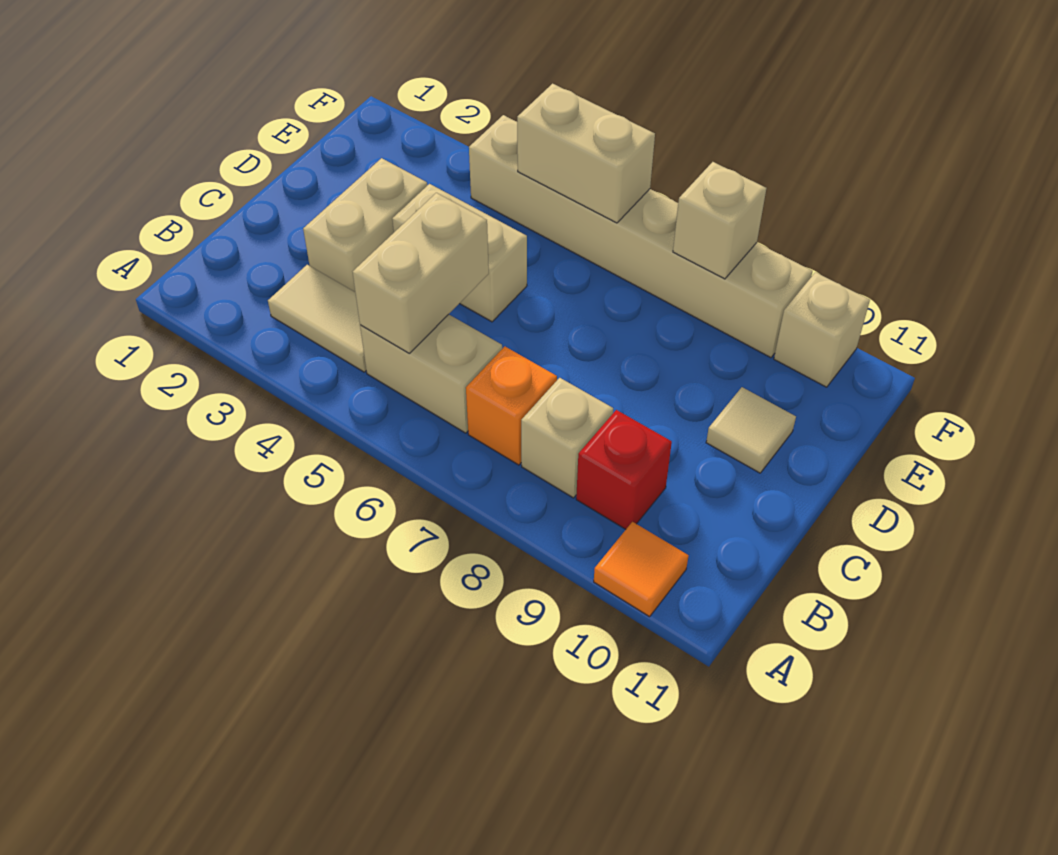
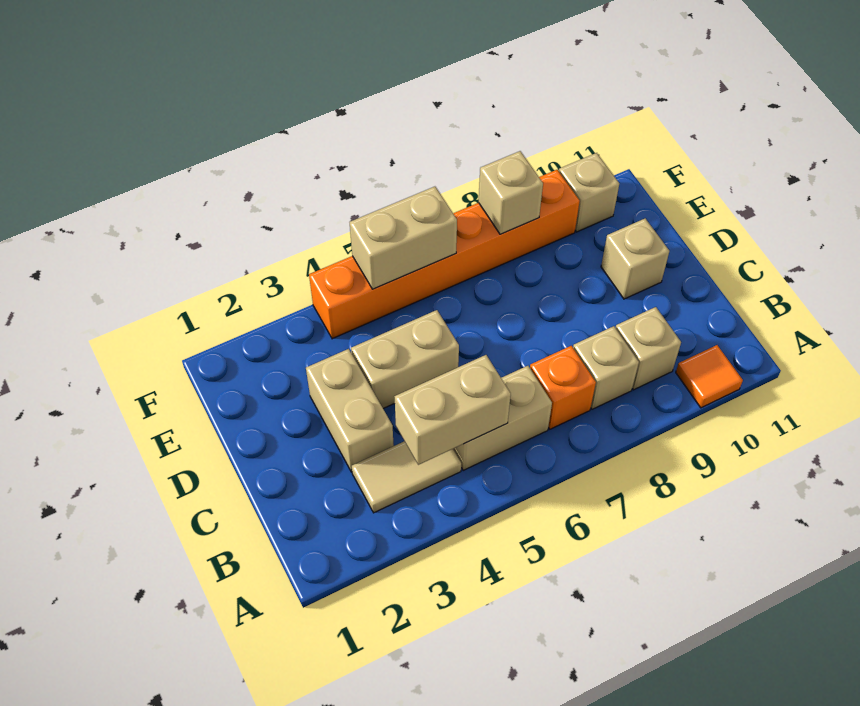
tan 1x2 brick [353,193,489,353] -> tan 1x2 brick turned to [395,355,511,465]
red 1x1 brick [576,410,672,529] -> tan 1x1 brick [616,307,681,390]
tan 1x1 tile [706,387,796,473] -> tan 1x1 brick [601,218,669,299]
tan 1x6 brick [469,115,812,358] -> orange 1x6 brick [309,170,580,339]

